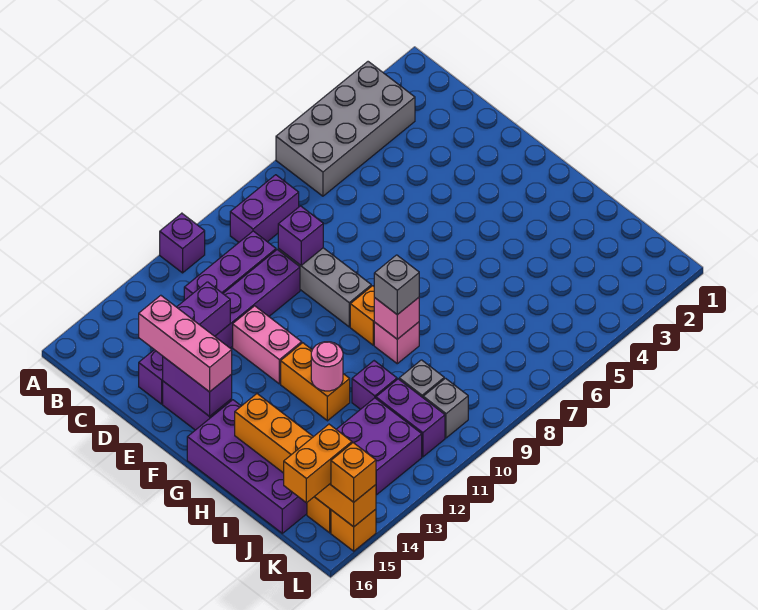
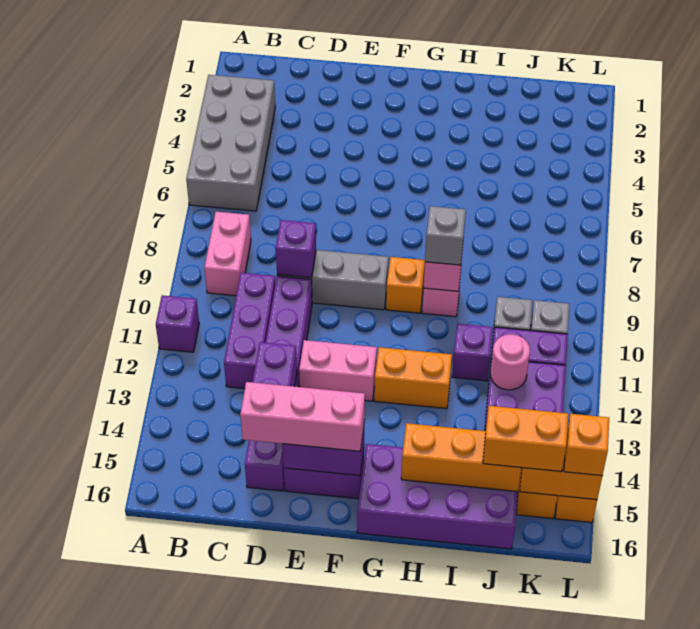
purple 1x2 brick [230,175,299,242] -> pink 1x2 brick [204,212,251,296]
pink 1x1 round brick [311,342,343,391] -> pink 1x1 round brick moved to [490,334,530,390]
orange 1x2 brick [284,424,352,503] -> orange 1x2 brick turned to [483,406,568,472]

